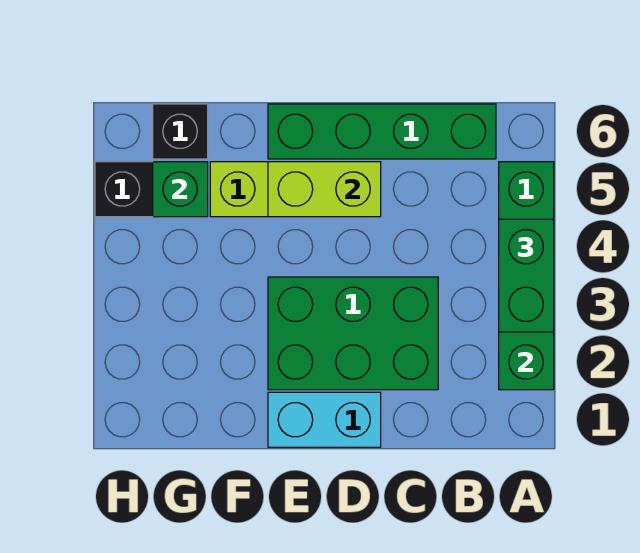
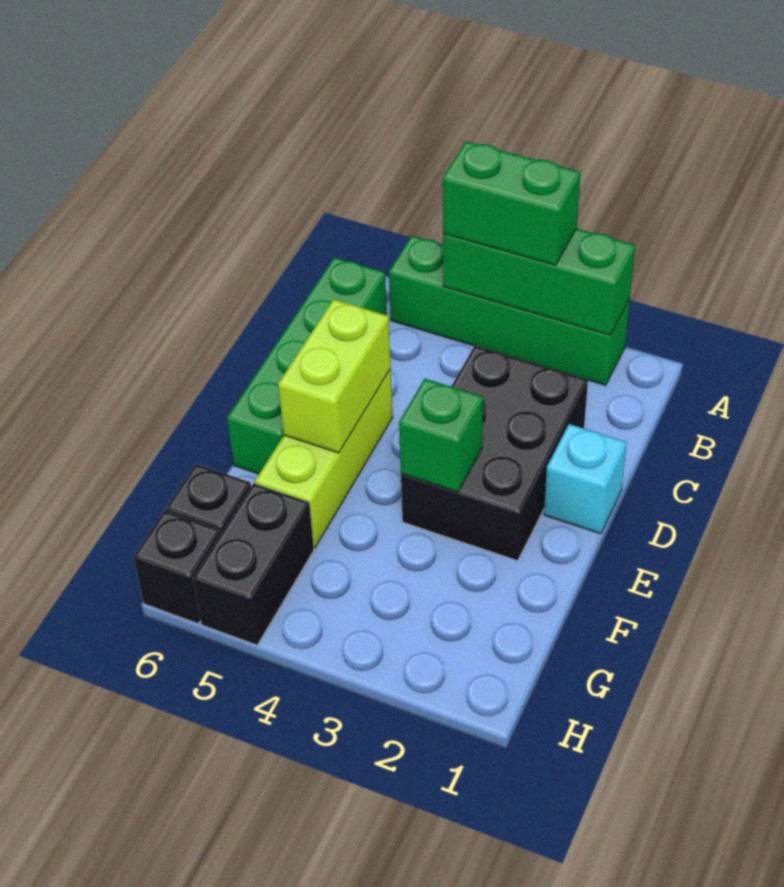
green 2x3 brick [268,277,438,390] -> black 2x3 brick [401,346,588,561]
cyan 1x2 brick [268,392,381,447] -> cyan 1x1 brick [544,424,626,534]
green 1x1 brick [153,162,208,217] -> green 1x1 brick moved to [399,379,483,492]
none -> black 1x1 brick [134,511,221,624]

